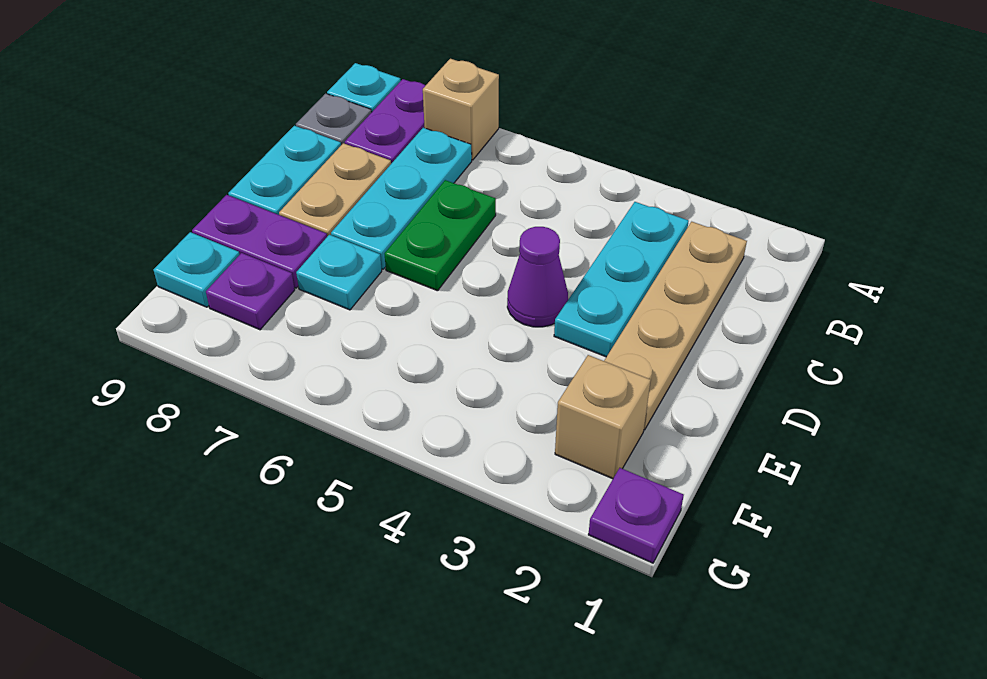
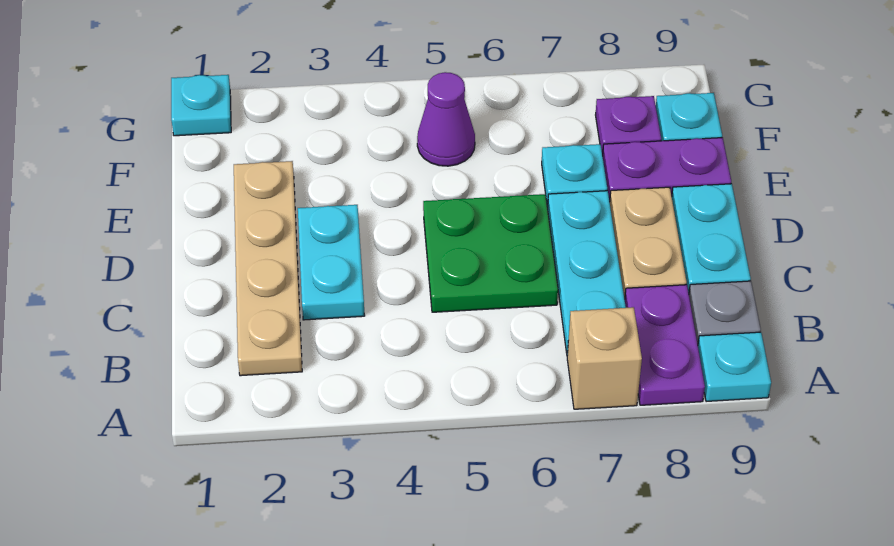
cyan 1x3 plate [554,202,689,357] -> cyan 1x2 plate [298,205,365,320]
green 1x2 plate [385,180,496,291] -> green 2x2 plate [423,194,558,312]
purple 1x1 cone [507,227,568,327] -> purple 1x1 cone moved to [417,72,475,166]
tan 1x1 brick [555,355,651,479] -> none
purple 1x1 plate [588,468,684,563] -> cyan 1x1 plate [171,75,231,136]

